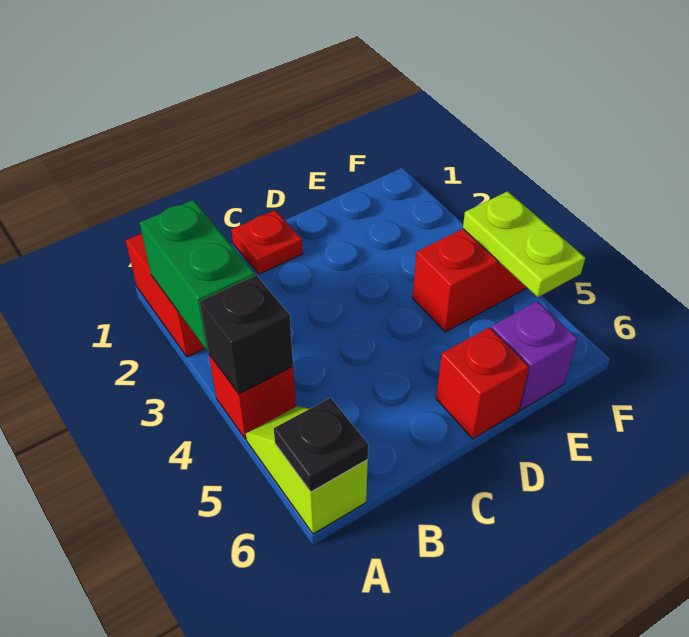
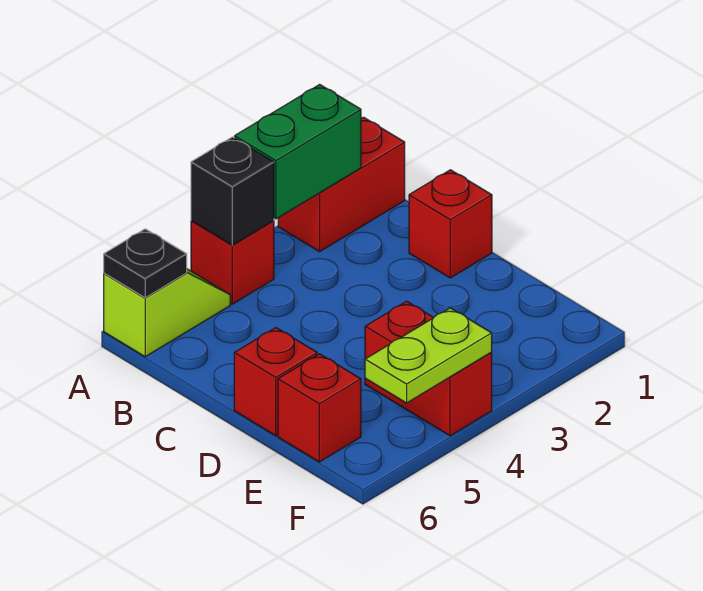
red 1x1 plate [232,210,303,274] -> red 1x1 brick [409,170,492,278]
purple 1x1 brick [491,301,578,410] -> red 1x1 brick [278,354,361,462]

